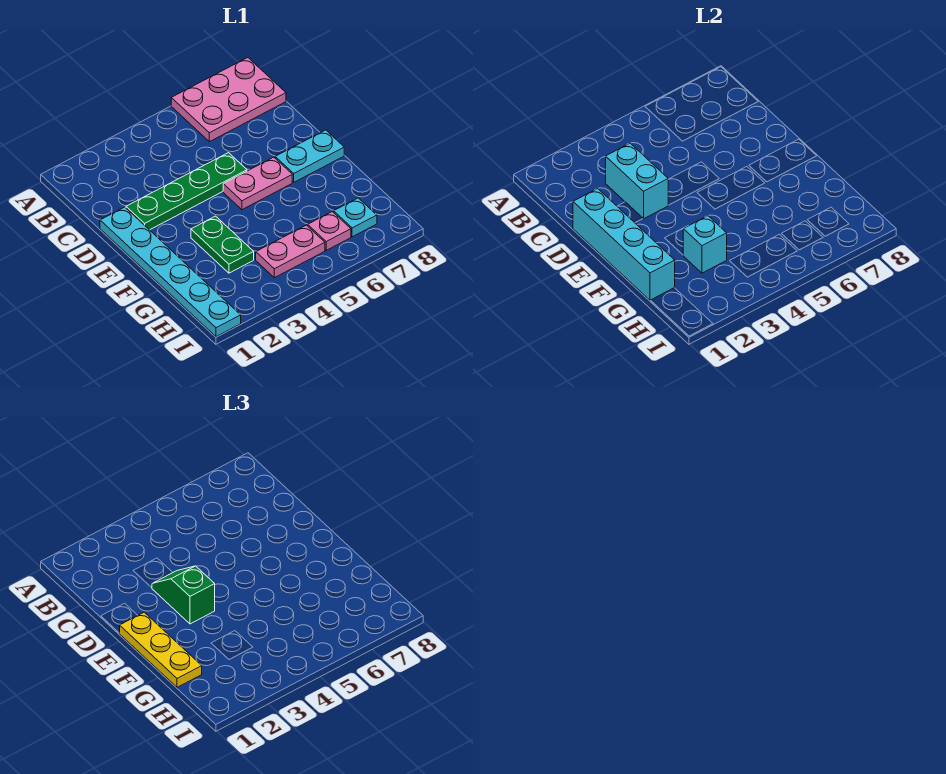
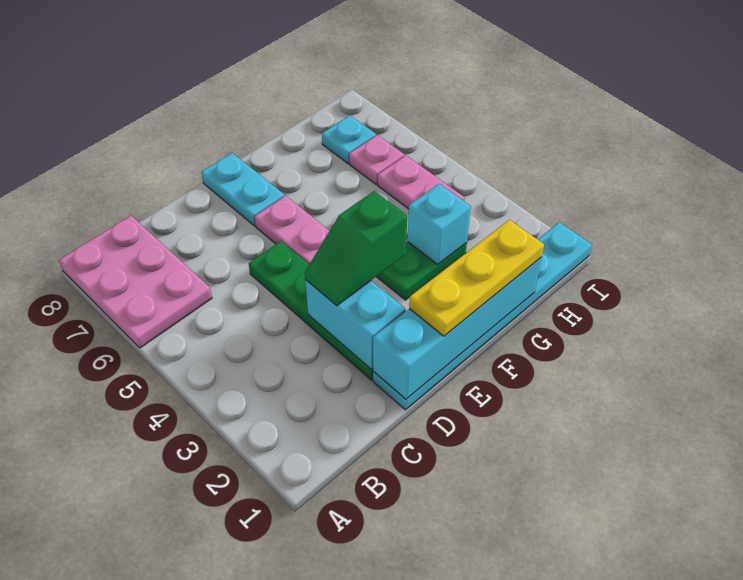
cyan 1x2 brick [606,143,668,219] -> cyan 1x2 brick turned to [305,280,406,369]

